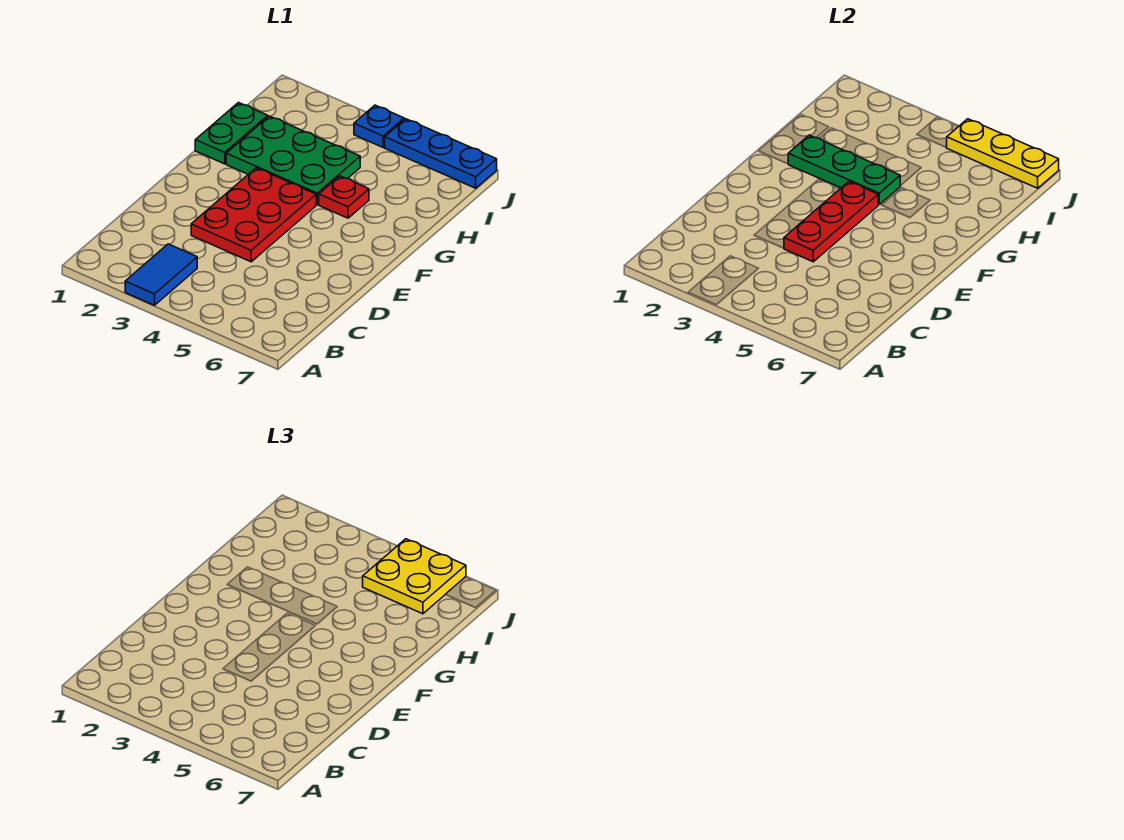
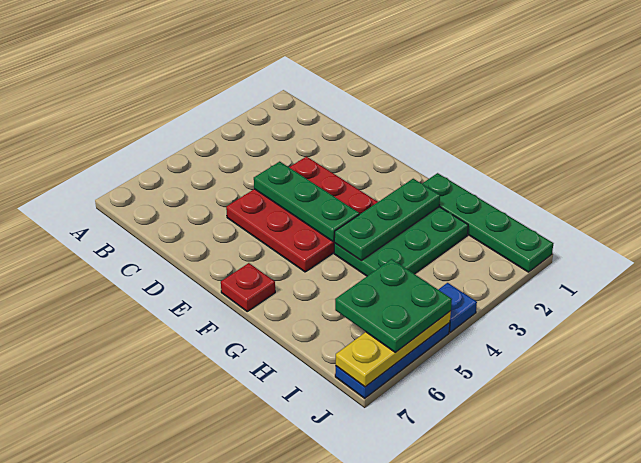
blue 1x2 tile [125,244,197,305] -> none
red 2x3 plate [191,168,316,262] -> red 3x3 plate [226,157,377,272]
red 1x3 plate [784,182,878,262] -> green 1x3 plate [254,162,359,241]
green 1x2 plate [195,103,268,164] -> green 1x4 plate [422,173,553,272]
red 1x1 plate [319,176,369,218] -> red 1x1 plate moved to [221,263,275,311]
yellow 2x2 plate [363,539,466,614] -> green 2x2 plate [335,259,452,352]

